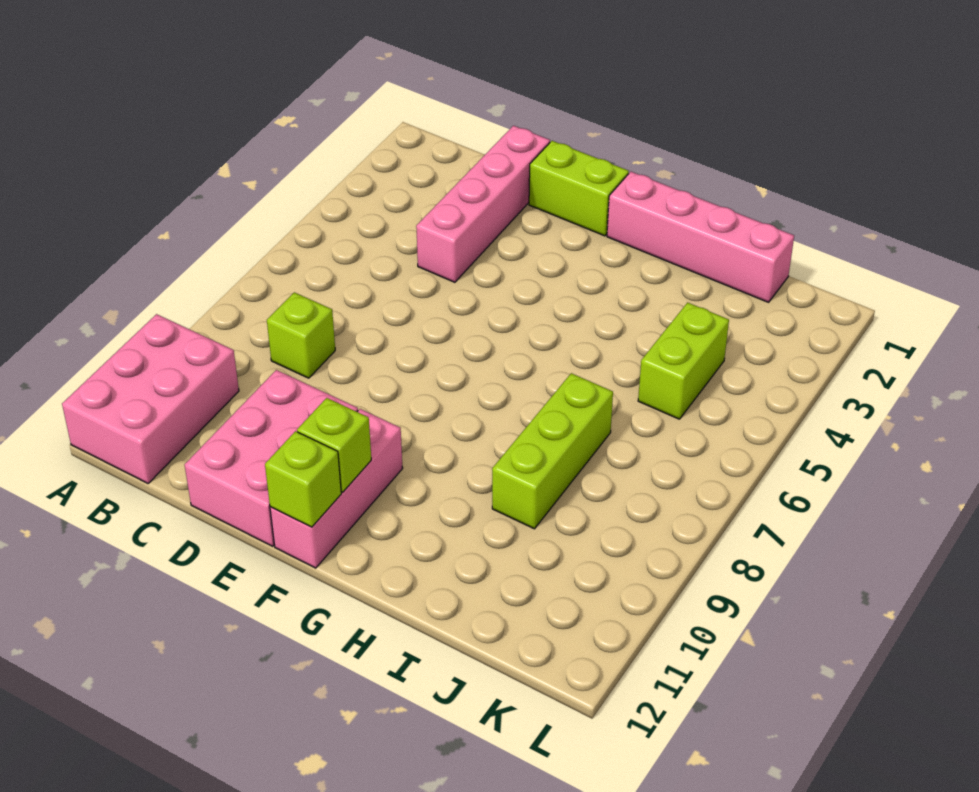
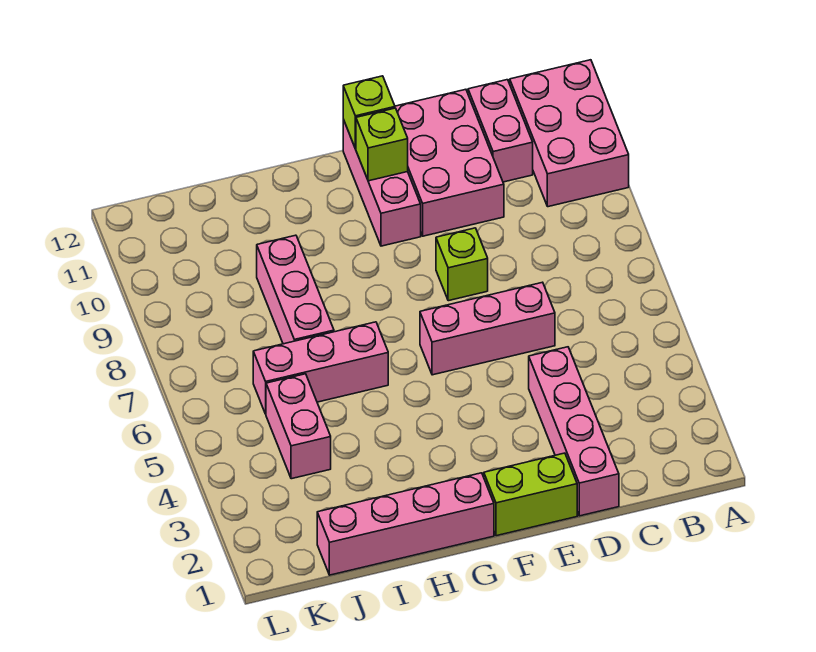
lime 1x1 brick [267,292,335,378] -> lime 1x1 brick moved to [436,228,488,301]
none -> pink 1x2 brick [468,80,533,182]
none -> pink 1x3 brick [420,282,555,375]
none -> pink 1x3 brick [253,322,388,414]
lime 1x3 brick [492,373,613,529] -> pink 1x3 brick [257,235,334,344]
lime 1x2 brick [638,303,729,419] -> pink 1x2 brick [266,374,331,479]

